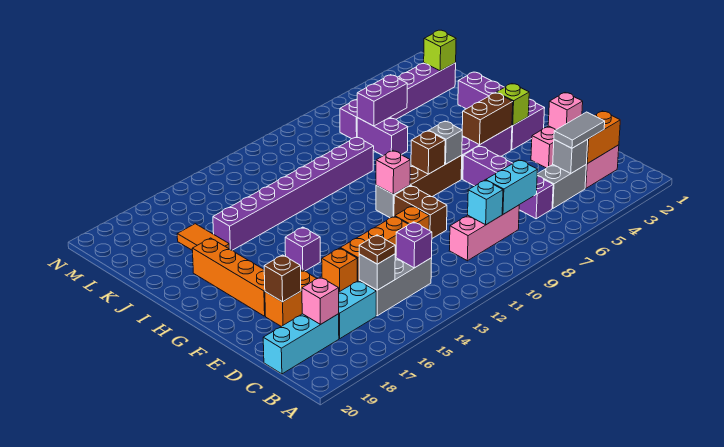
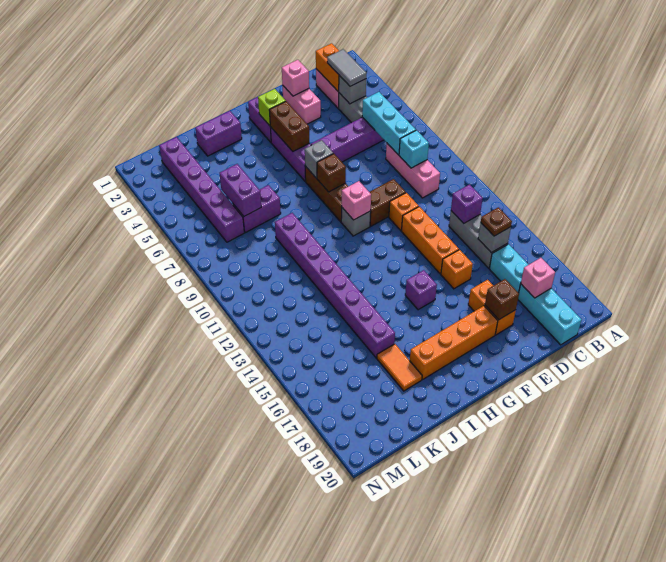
cyan 1x2 brick [486,160,538,214] -> cyan 1x3 brick [362,92,416,155]
orange 1x2 tile [177,224,230,251] -> orange 1x2 tile turned to [377,344,422,391]
lime 1x1 brick [424,30,456,71] -> none

